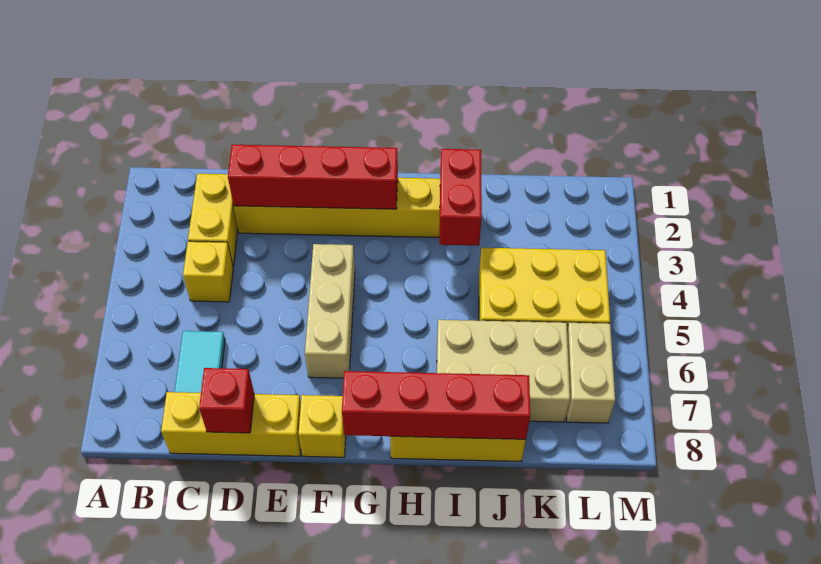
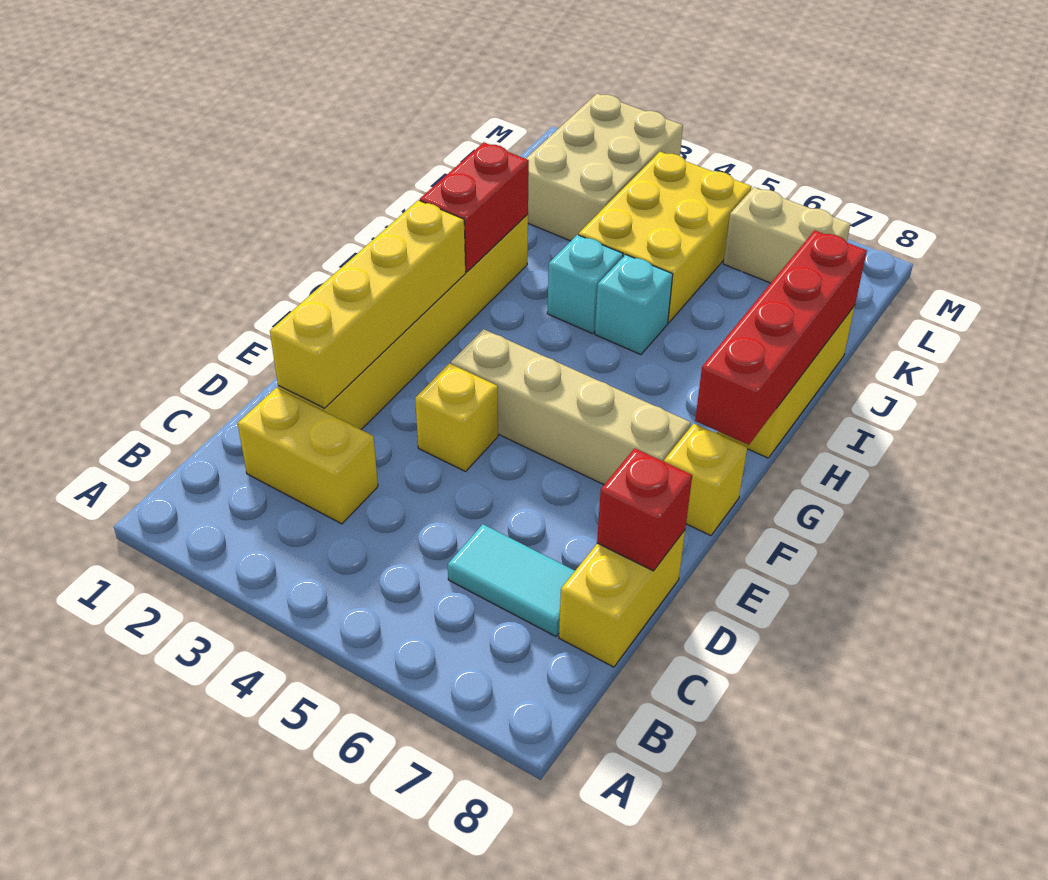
yellow 1x1 brick [183,241,233,302] -> yellow 1x1 brick moved to [415,363,498,472]
yellow 1x3 brick [161,392,301,456] -> yellow 1x2 brick [559,530,685,667]
red 1x4 brick [228,145,398,209] -> yellow 1x4 brick [270,200,466,408]
tan 1x3 brick [305,244,355,378] -> tan 1x4 brick [451,329,691,485]
red 1x2 brick [439,149,482,246] -> red 1x2 brick turned to [420,142,529,272]
none -> cyan 1x1 brick [547,235,623,333]
none -> cyan 1x1 brick [595,255,673,355]
tan 2x3 brick [437,320,570,422] -> tan 2x3 brick moved to [526,94,683,241]

